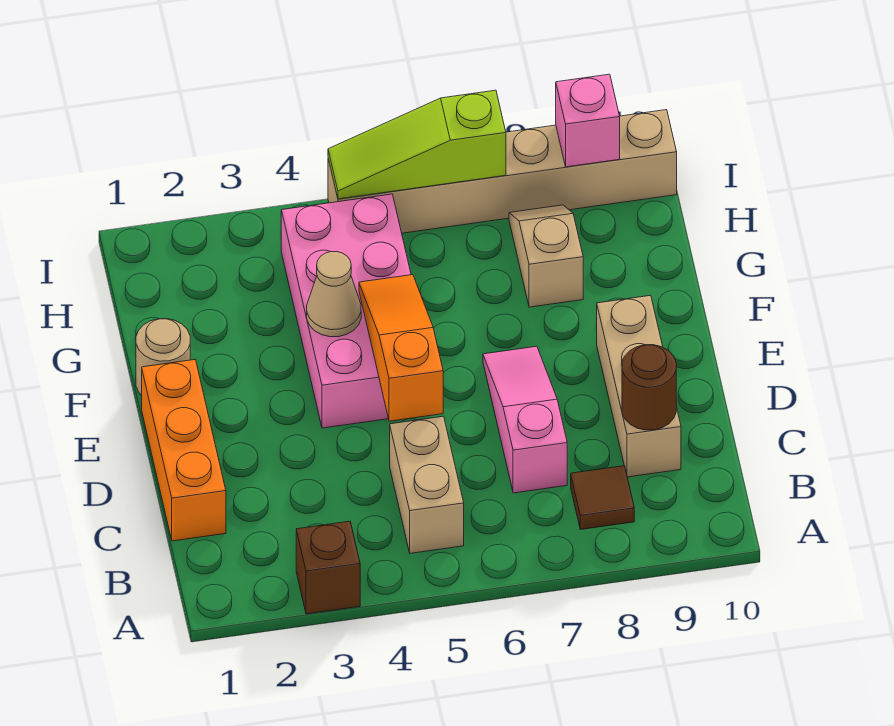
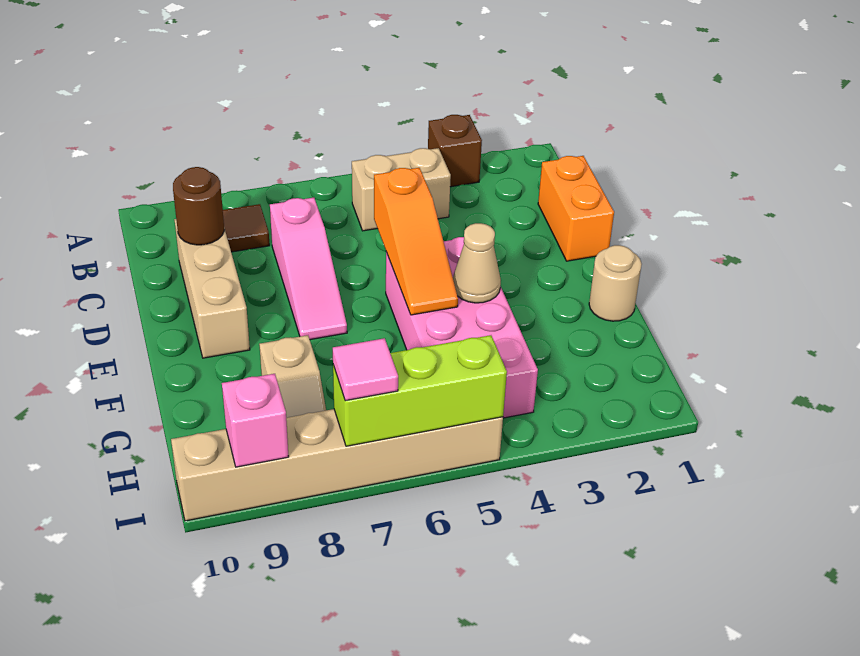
tan 1x2 brick [390,416,464,553] -> tan 1x2 brick turned to [352,148,451,231]
orange 1x3 brick [142,360,226,541] -> orange 1x2 brick [538,156,614,261]
lime 1x3 slope [328,90,506,199] -> lime 1x3 brick [333,335,507,446]
none -> pink 1x1 tile [333,338,398,401]

